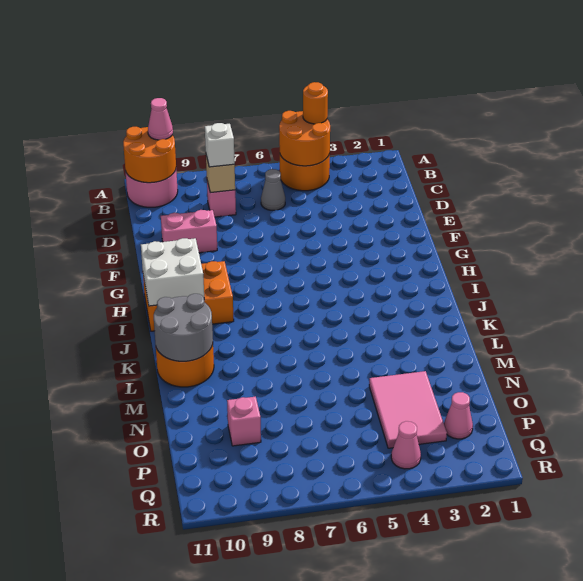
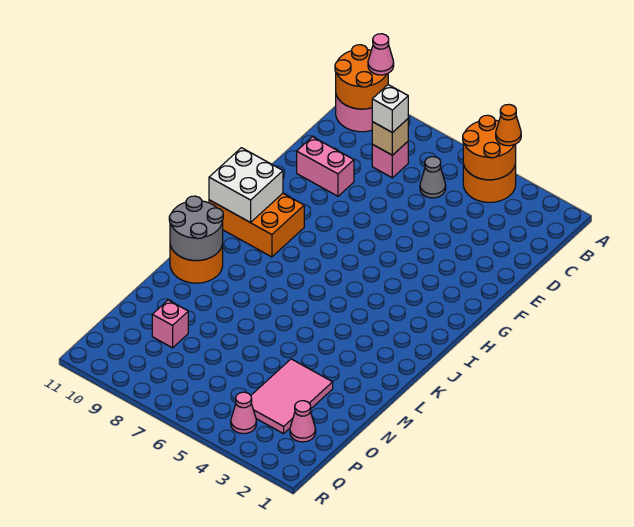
orange 1x1 round brick [303,82,328,124] -> orange 1x1 cone [496,104,521,146]

